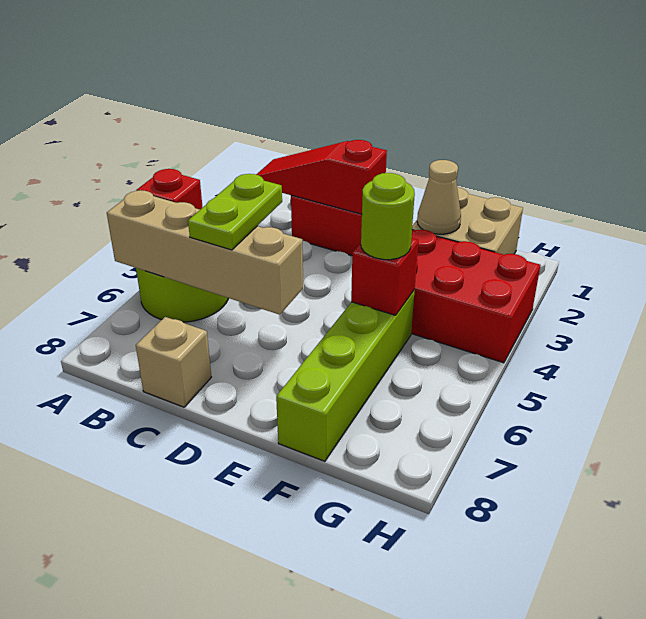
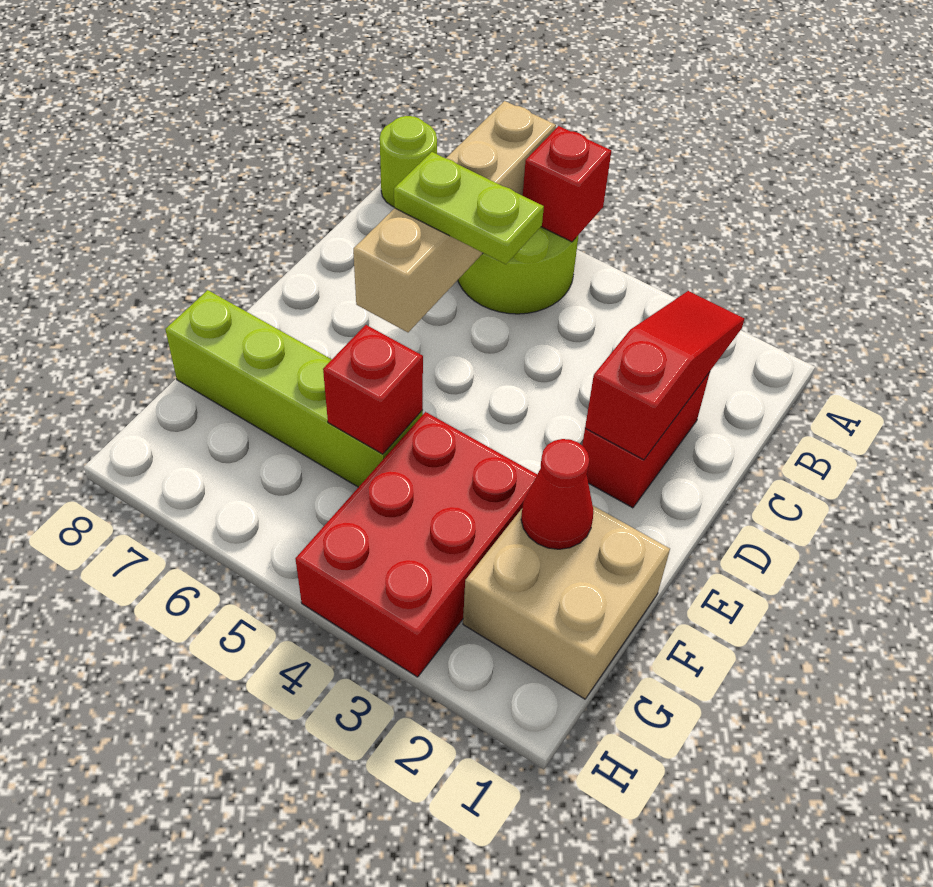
tan 1x1 brick [136,317,211,407] -> none
tan 1x1 cone [417,160,461,234] -> red 1x1 cone [521,439,593,549]
lime 1x1 round brick [361,173,415,260] -> lime 1x1 round brick moved to [380,116,437,207]

